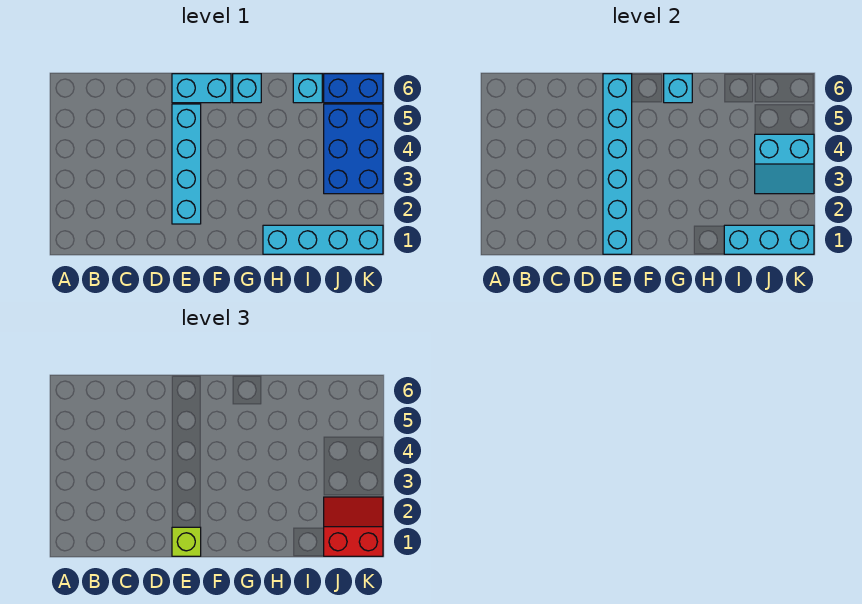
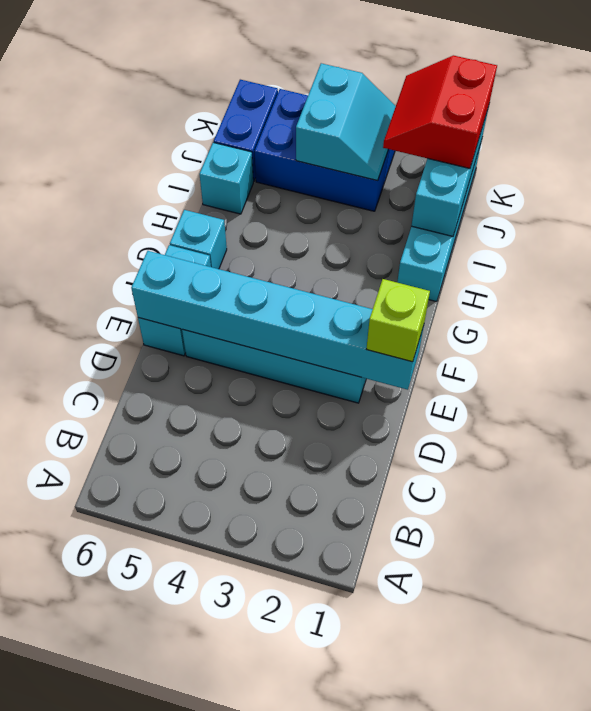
cyan 1x1 brick [664,74,692,103] -> none

